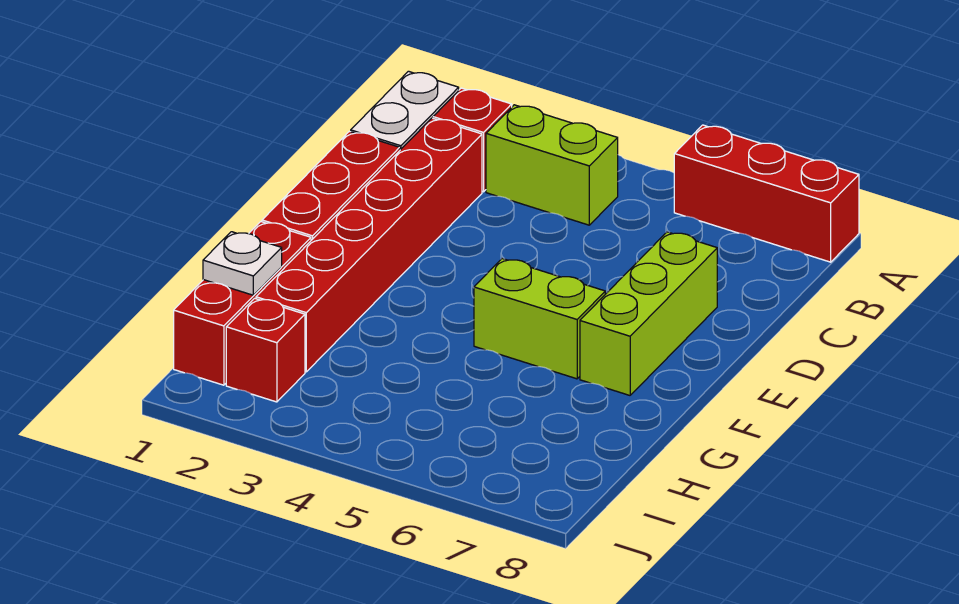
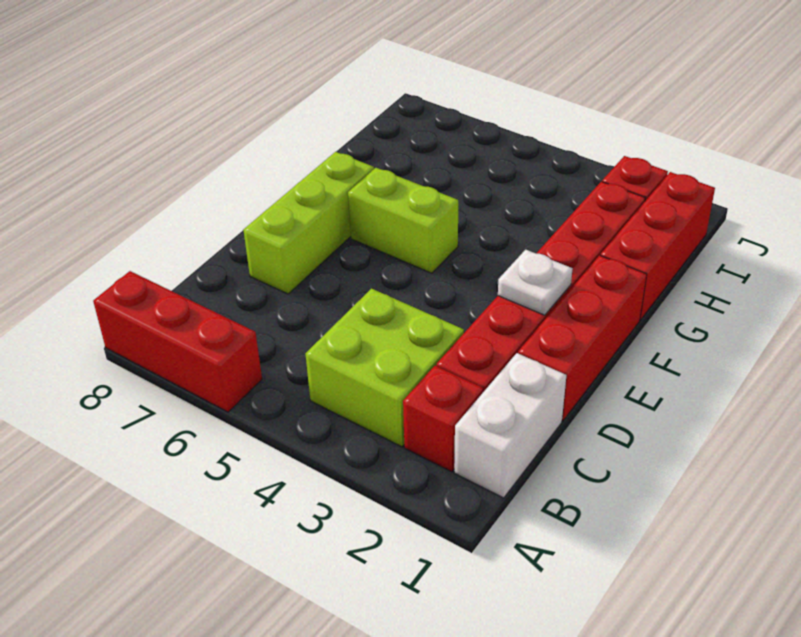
lime 1x2 brick [486,105,618,225] -> lime 2x2 brick [305,289,464,447]
white 1x1 plate [203,232,282,295] -> white 1x1 plate moved to [498,250,572,315]

